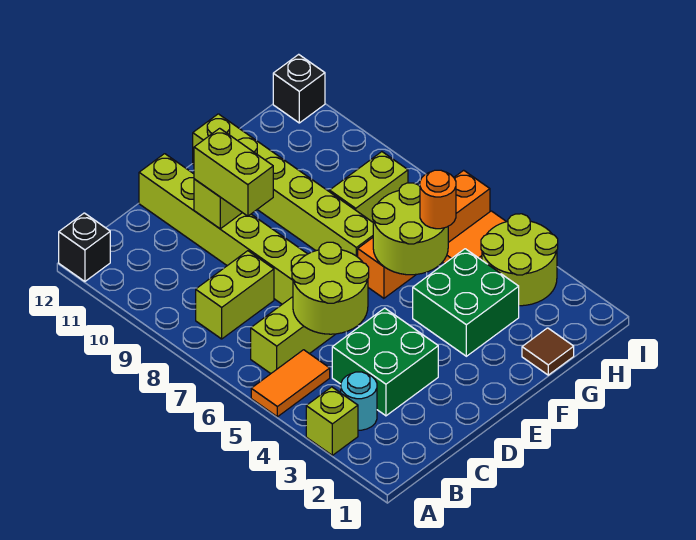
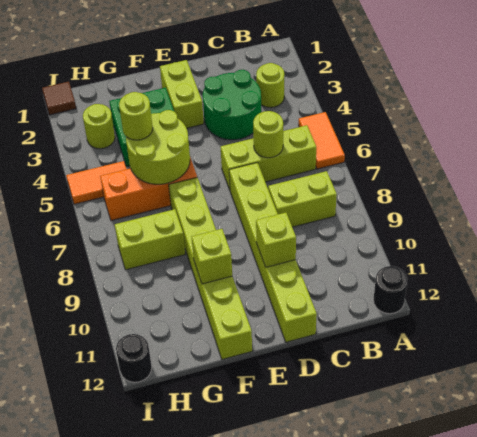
lime 1x1 brick [306,387,358,455] -> lime 1x1 brick moved to [192,229,232,284]
orange 1x2 tile [251,350,330,417] -> orange 1x2 tile turned to [299,112,345,169]
black 1x1 brick [59,213,110,281] -> black 1x1 round brick [373,266,408,314]
cyan 1x1 round brick [341,372,377,430] -> lime 1x1 round brick [256,63,284,108]
green 2x2 brick [332,308,438,416] -> green 2x2 round brick [203,70,261,140]
lime 2x2 round brick [292,242,369,334] -> lime 1x1 round brick [253,111,283,158]
lime 1x2 brick [194,128,273,216] -> lime 1x2 brick moved to [160,60,204,128]
orange 1x4 brick [358,170,490,298] -> orange 1x3 brick [100,157,197,220]
brown 1x1 tile [522,328,574,375] -> brown 1x1 tile moved to [42,82,76,115]
orange 1x1 round brick [420,170,456,229] -> lime 1x1 round brick [119,92,153,140]
lime 2x2 round brick [481,214,558,306] -> lime 1x1 round brick [83,104,115,149]
black 1x1 brick [273,54,325,123] -> black 1x1 round brick [116,334,152,382]

